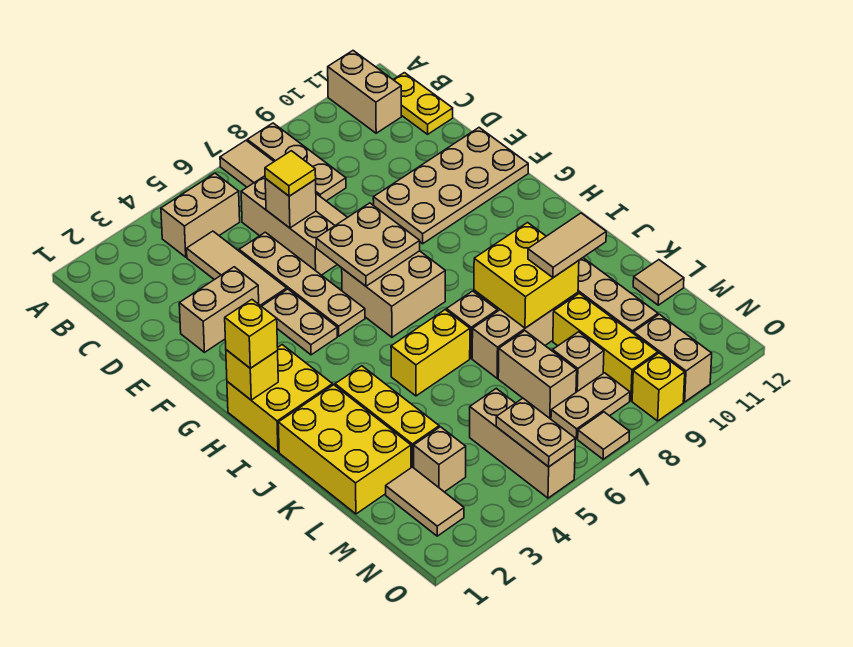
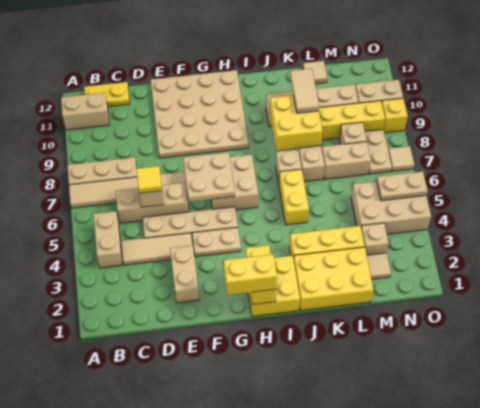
tan 2x4 plate [373,128,528,244] -> tan 4x4 plate [151,70,249,158]
yellow 1x1 brick [226,350,278,400] -> yellow 1x2 brick [246,245,276,305]
yellow 1x1 brick [225,300,278,368] -> yellow 1x2 brick [224,254,277,295]
tan 1x2 tile [386,467,464,536] -> tan 1x1 tile [367,253,391,279]
tan 1x3 brick [470,388,575,498] -> tan 2x3 brick [351,181,431,234]

